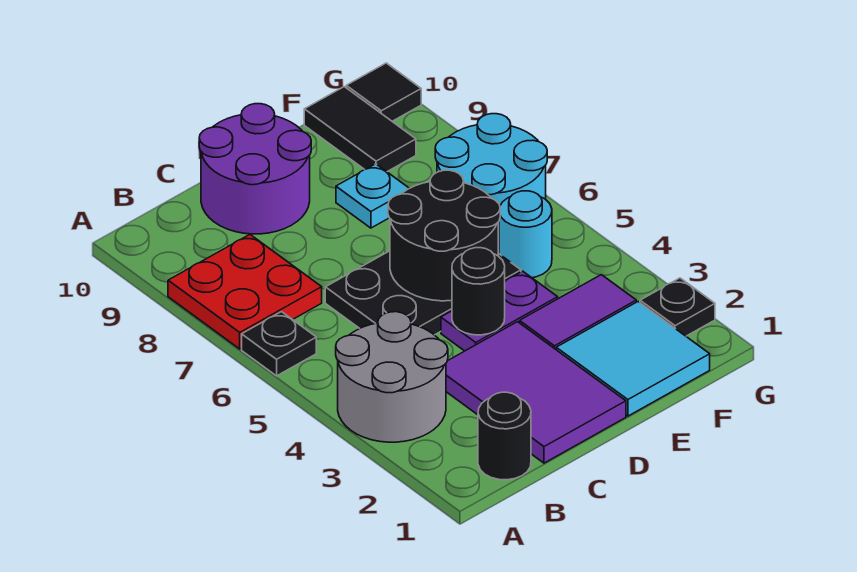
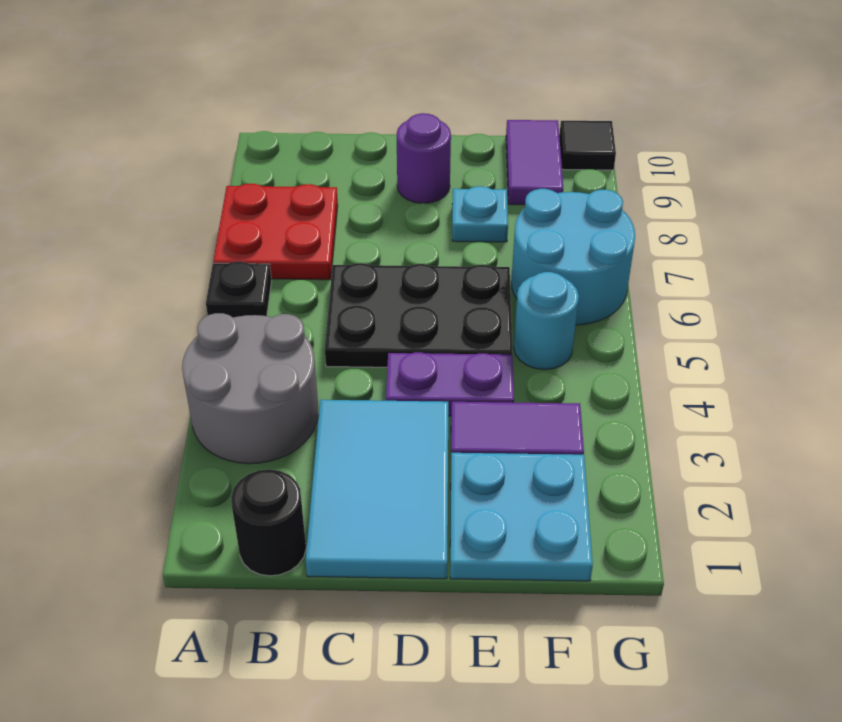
purple 2x3 tile [446,322,626,463] -> cyan 2x3 tile [306,400,448,579]
purple 2x2 round brick [199,104,311,234] -> purple 1x1 round brick [397,113,451,203]
black 1x1 round brick [452,248,505,335] -> none
black 2x2 round brick [388,170,500,301] -> none
cyan 2x2 tile [556,302,710,416] -> cyan 2x2 plate [450,453,593,581]
black 1x2 tile [304,87,416,172] -> purple 1x2 tile [506,120,563,205]
black 1x1 plate [640,278,715,336] -> none

